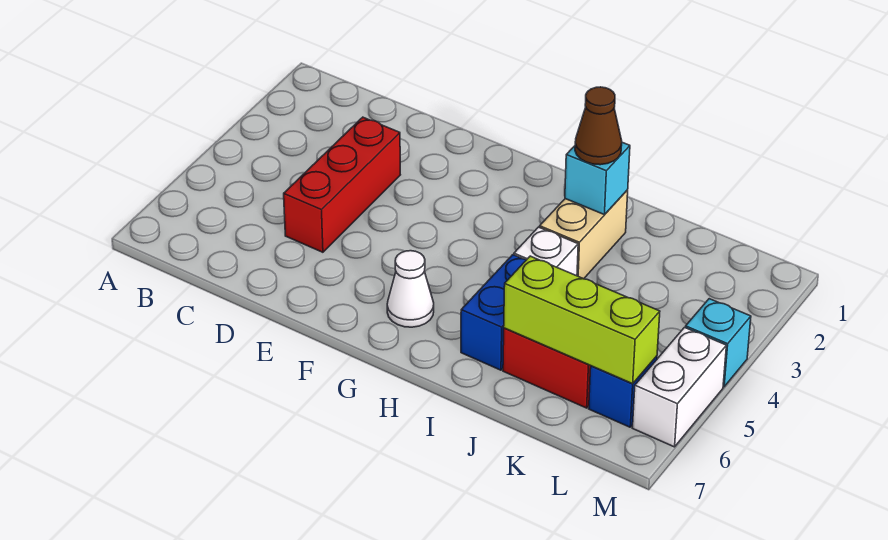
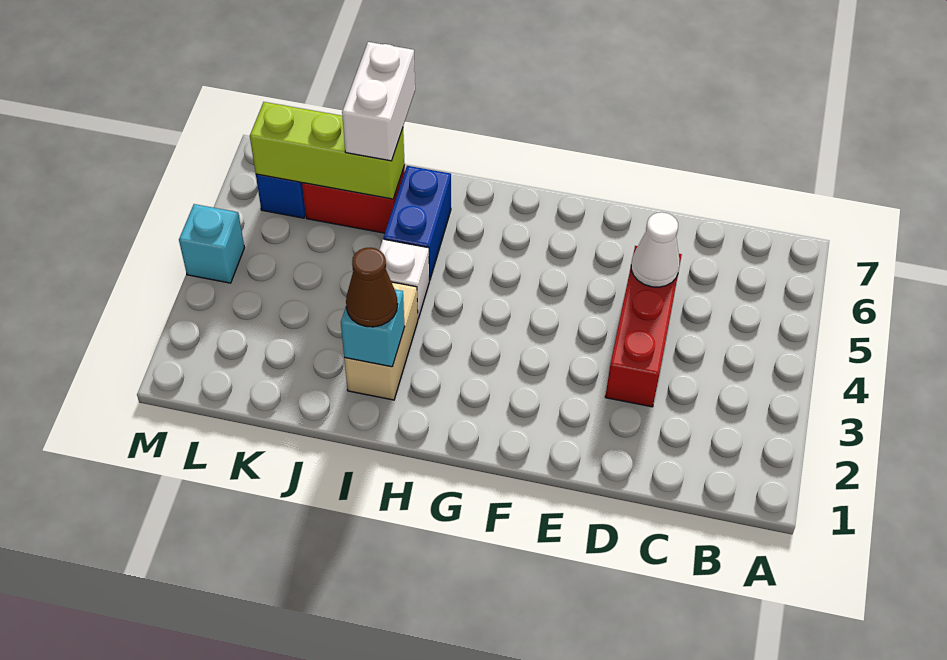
white 1x1 cone [387,251,434,327] -> white 1x1 cone moved to [631,212,680,287]
white 1x2 brick [633,328,726,447] -> white 1x2 brick moved to [342,42,415,161]

